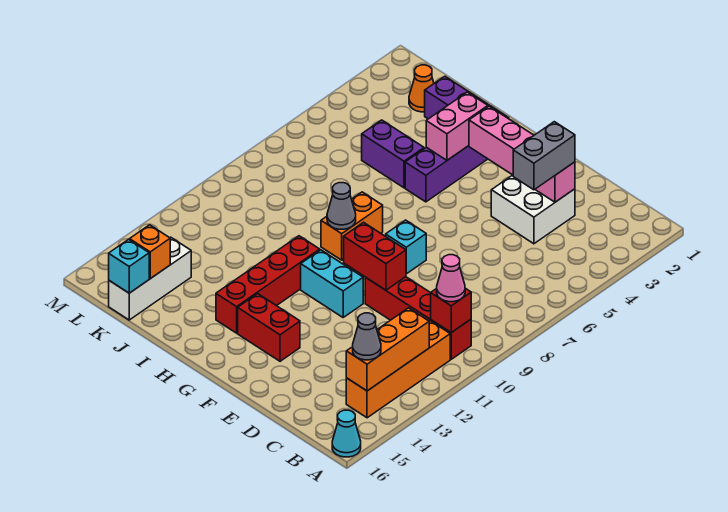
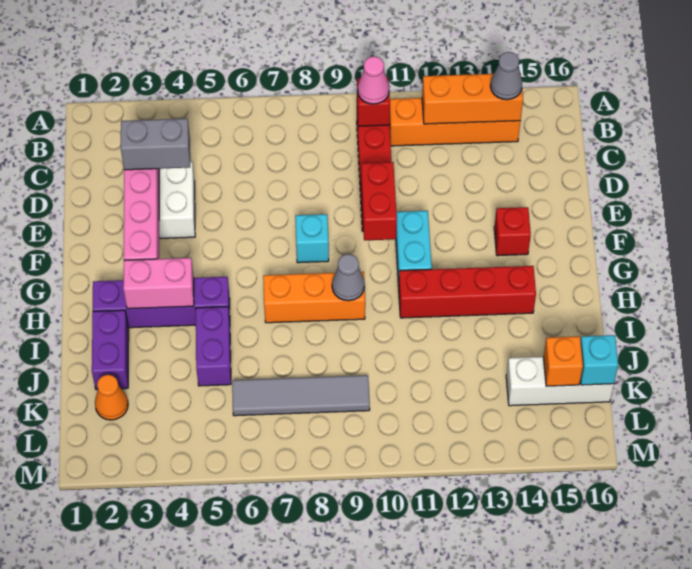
cyan 1x1 cone [332,410,361,457] -> none
red 1x2 brick [238,294,300,361] -> red 1x1 brick [494,207,531,256]
orange 1x2 brick [321,192,383,260] -> orange 1x3 brick [263,272,365,323]
none -> grey 1x4 tile [232,375,370,416]

